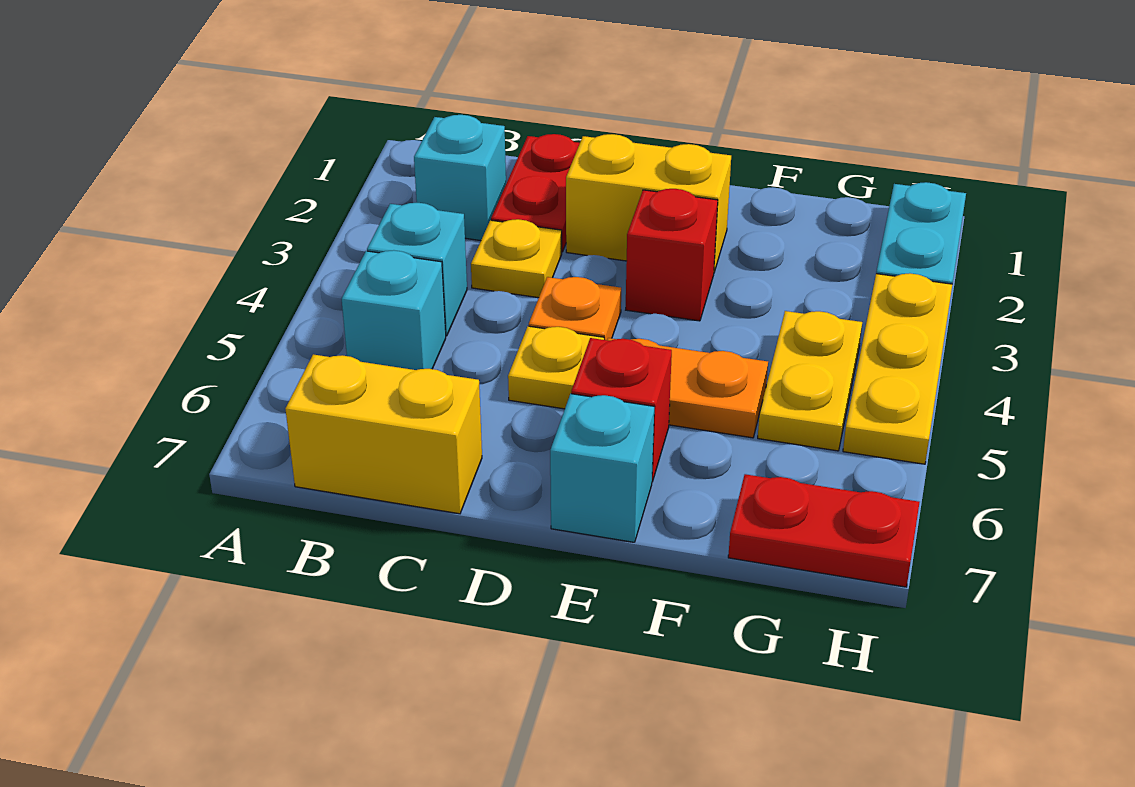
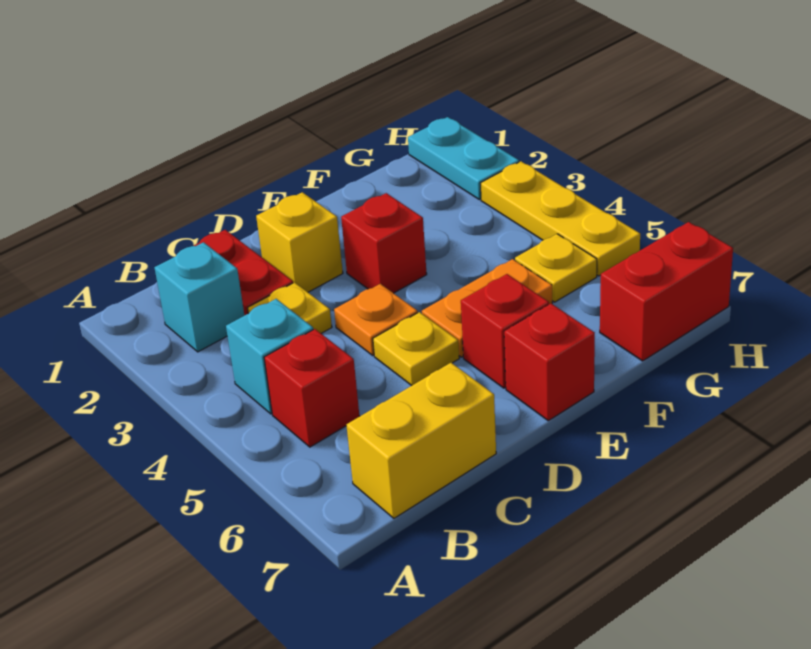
cyan 1x1 brick [342,250,446,370] -> red 1x1 brick [264,329,360,447]
yellow 1x2 brick [566,134,731,272] -> yellow 1x1 brick [256,192,343,292]
cyan 1x1 brick [550,394,654,542] -> red 1x1 brick [504,304,595,421]
yellow 1x2 plate [758,311,862,451] -> yellow 1x1 plate [515,234,597,302]
red 1x2 plate [728,474,920,587] -> red 1x2 brick [600,222,733,361]

